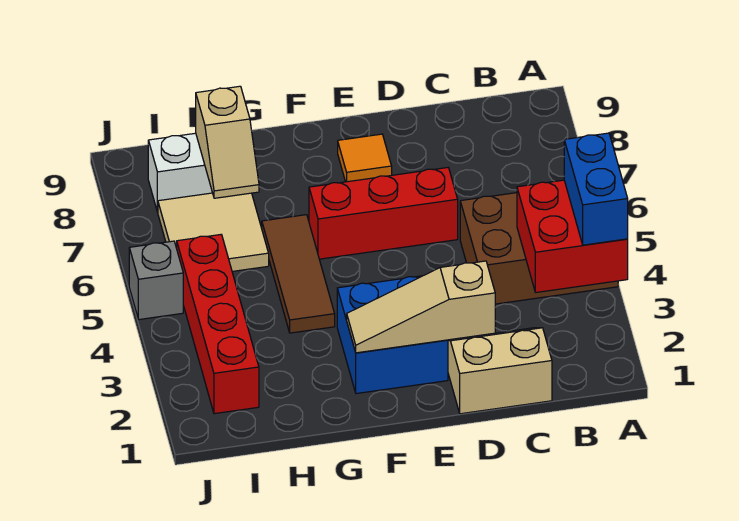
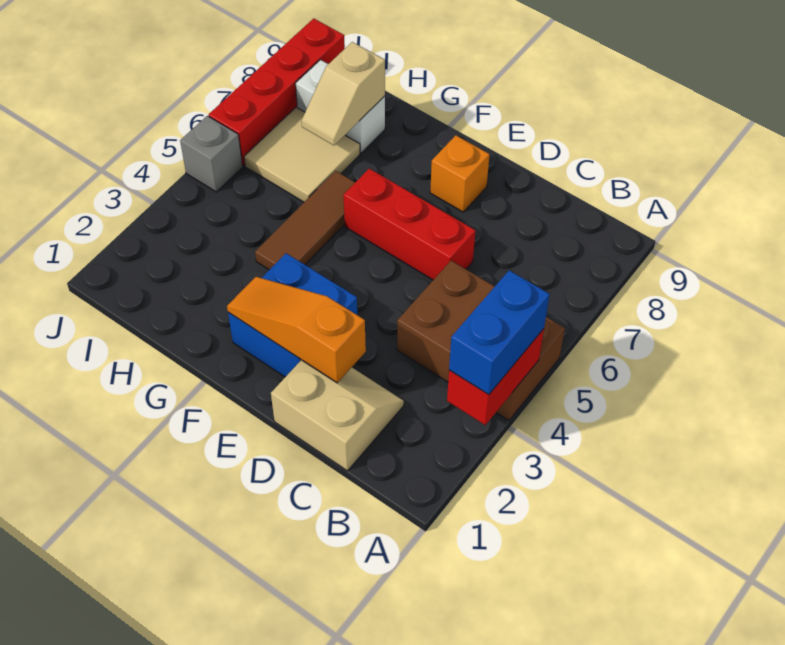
red 2x2 brick [517,180,628,292] -> red 1x2 brick [447,329,544,425]
tan 1x3 slope [347,261,495,353] -> orange 1x3 slope [227,277,366,383]
orange 1x1 tile [338,134,392,182] -> orange 1x1 brick [430,135,490,212]
red 1x4 brick [177,235,259,414] -> red 1x4 brick moved to [209,18,345,166]

